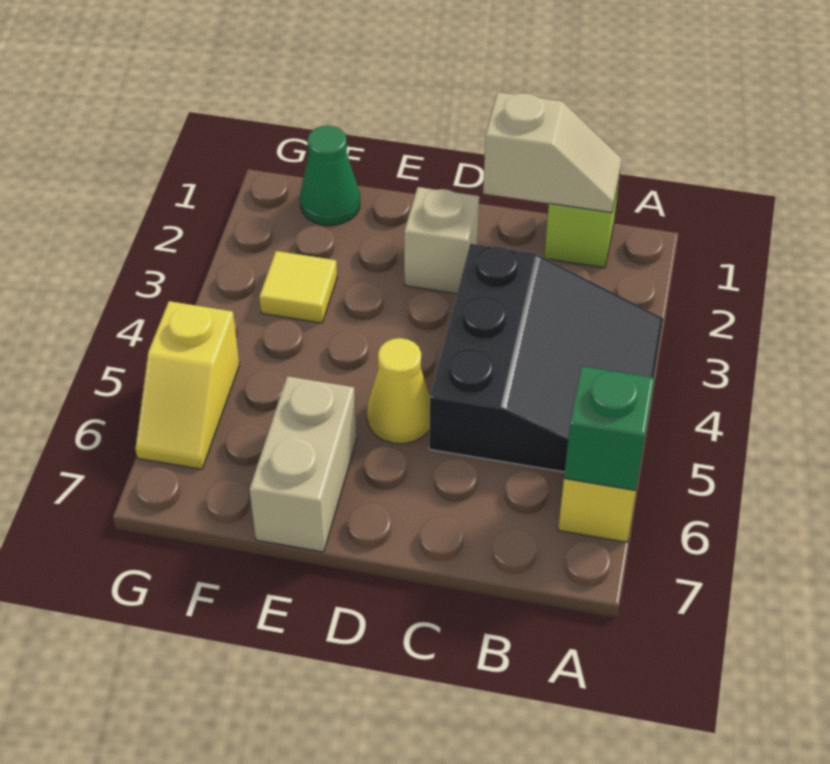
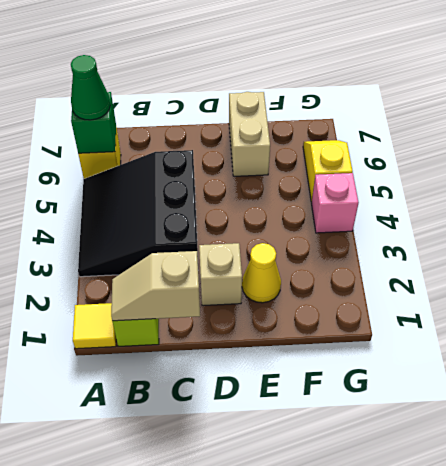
yellow 1x1 cone [367,338,430,444] -> yellow 1x1 cone moved to [242,243,281,303]
green 1x1 cone [300,126,360,225] -> green 1x1 cone moved to [71,55,110,120]
yellow 1x1 tile [259,251,337,323] -> yellow 1x1 tile moved to [73,303,116,349]
none -> pink 1x1 brick [312,173,359,233]

